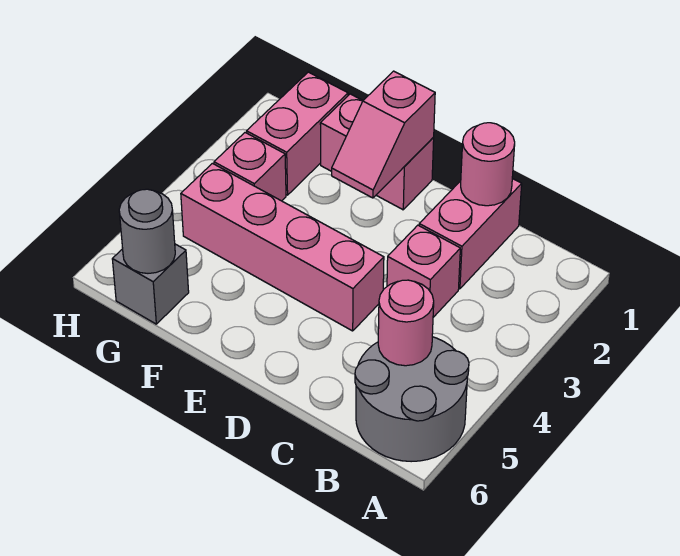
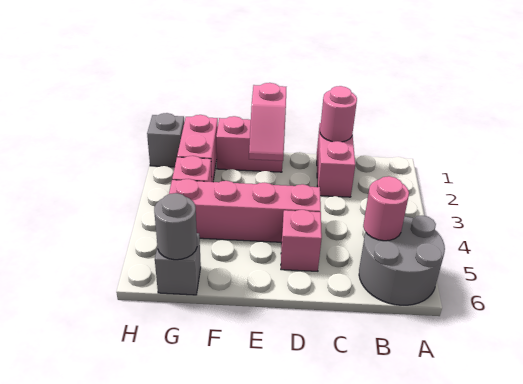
pink 1x1 brick [387,225,460,317] -> pink 1x1 brick moved to [281,210,322,271]
none -> grey 1x1 brick [147,113,184,167]

